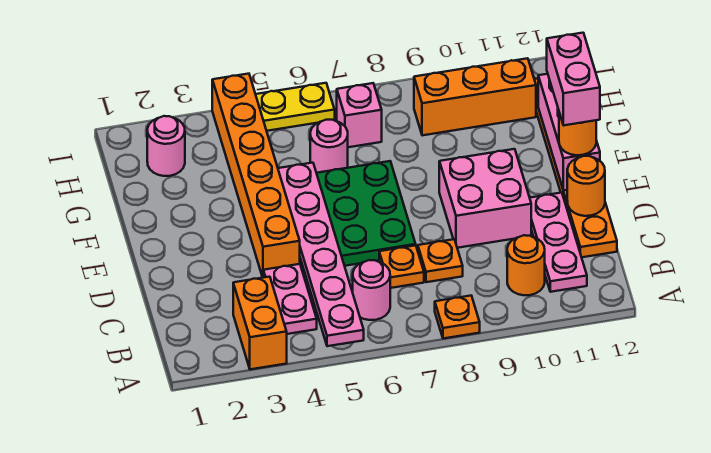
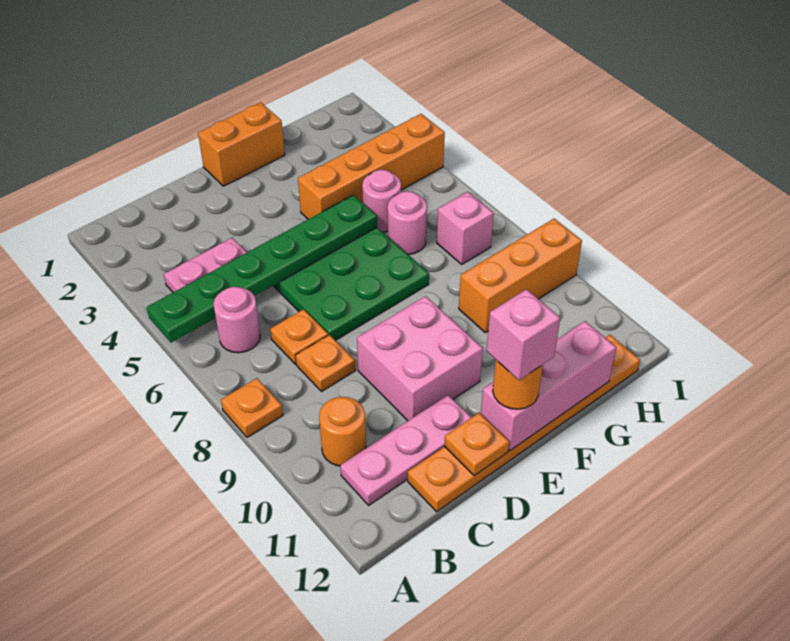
orange 1x2 brick [233,277,287,369] -> orange 1x2 brick moved to [198,102,285,186]
pink 1x6 plate [278,163,364,346] -> green 1x6 plate [147,195,377,343]
orange 1x6 brick [212,74,300,277] -> orange 1x4 brick [298,114,445,219]
orange 1x1 round brick [567,156,605,216] -> orange 1x1 plate [444,413,509,476]
pink 1x2 brick [547,33,600,125] -> pink 1x1 brick [487,289,560,380]
pink 1x1 round brick [147,116,185,176] -> pink 1x1 round brick moved to [362,170,401,232]
orange 1x3 brick [414,58,536,135] -> orange 1x3 brick turned to [459,219,582,333]
yellow 1x2 plate [256,83,335,131] -> none

